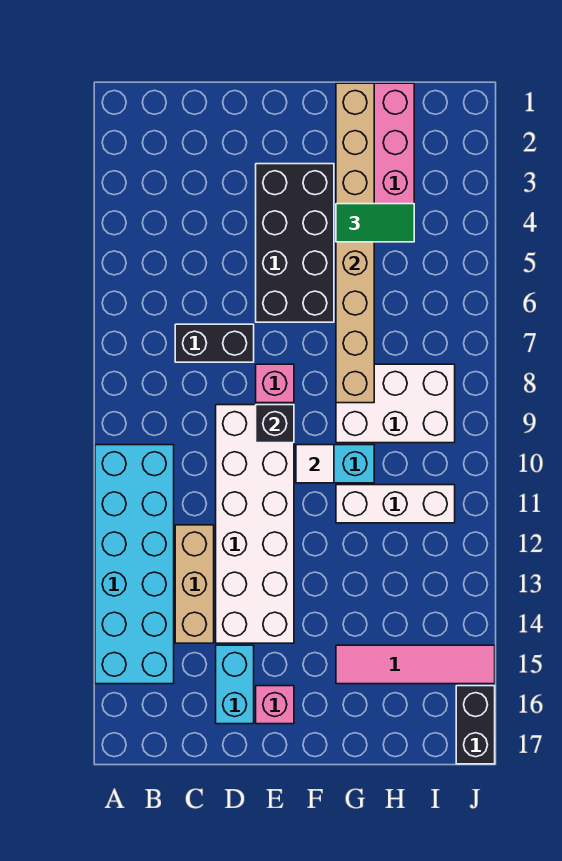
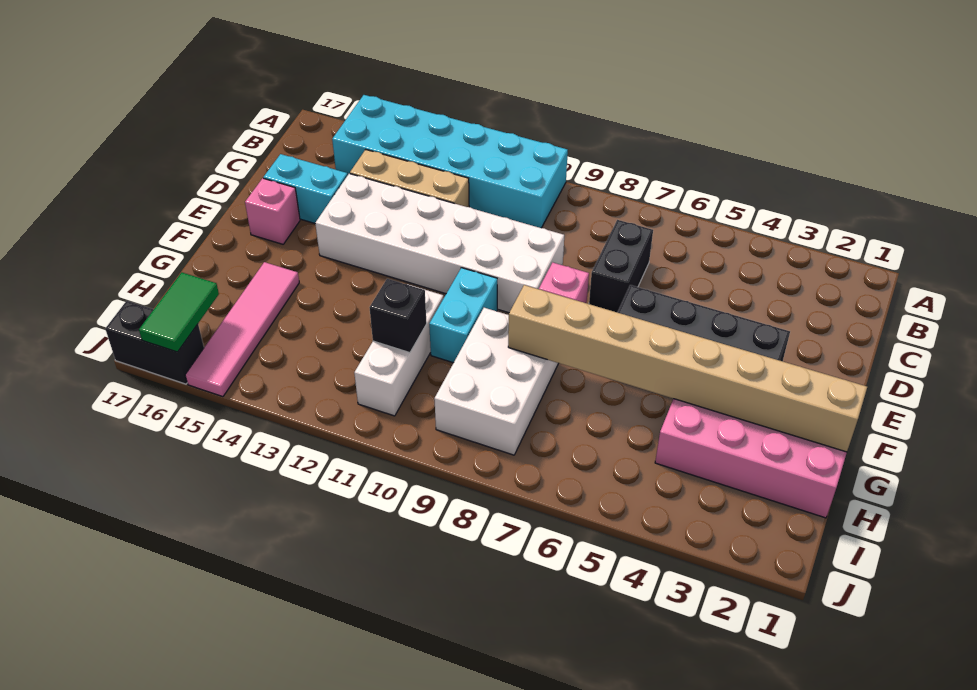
black 1x1 brick [256,405,294,443] -> black 1x1 brick moved to [369,279,427,353]
white 1x1 tile [296,445,334,483] -> none
green 1x2 tile [336,204,414,242] -> green 1x2 tile moved to [139,272,219,352]

